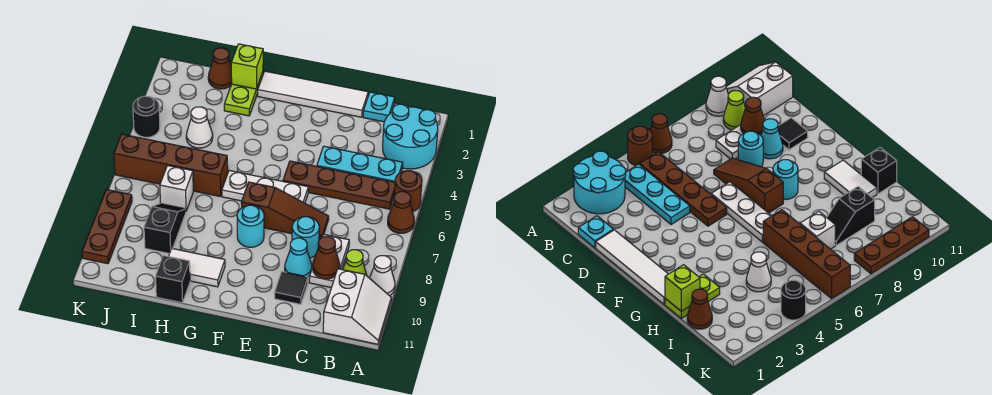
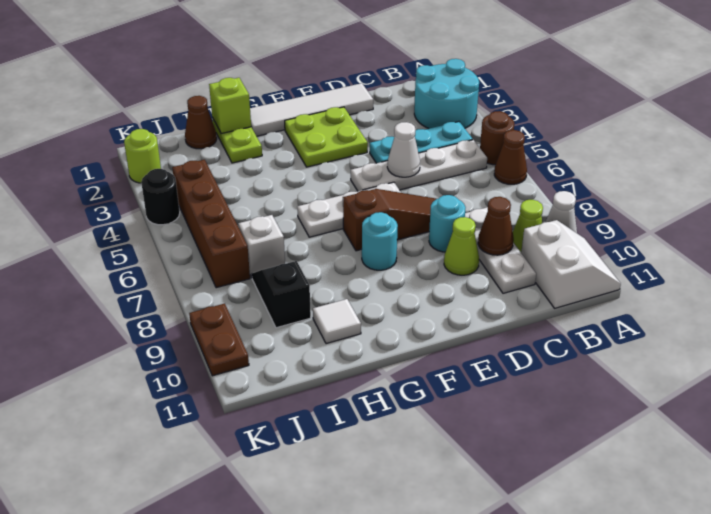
brown 1x4 plate [283,161,395,209] -> white 1x4 plate [351,140,487,191]
cyan 1x1 plate [363,92,395,122] -> none
white 1x2 plate [309,234,349,288] -> white 1x3 plate [465,207,536,293]
cyan 1x1 cone [285,238,312,277] -> lime 1x1 cone [444,217,479,275]
black 1x1 tile [275,272,308,304] -> none
none -> lime 2x2 plate [285,107,368,167]
white 1x2 tile [169,249,225,287] -> white 1x1 tile [313,299,361,344]
brown 1x4 brick [114,134,228,196] -> brown 1x4 brick turned to [172,160,250,288]
black 1x1 brick [156,255,190,303] -> none
white 1x1 cone [186,107,213,148] -> white 1x1 cone moved to [387,122,420,177]
none -> lime 1x1 round brick [124,129,161,183]
brown 1x3 plate [82,190,132,264] -> brown 1x2 plate [189,304,249,376]

